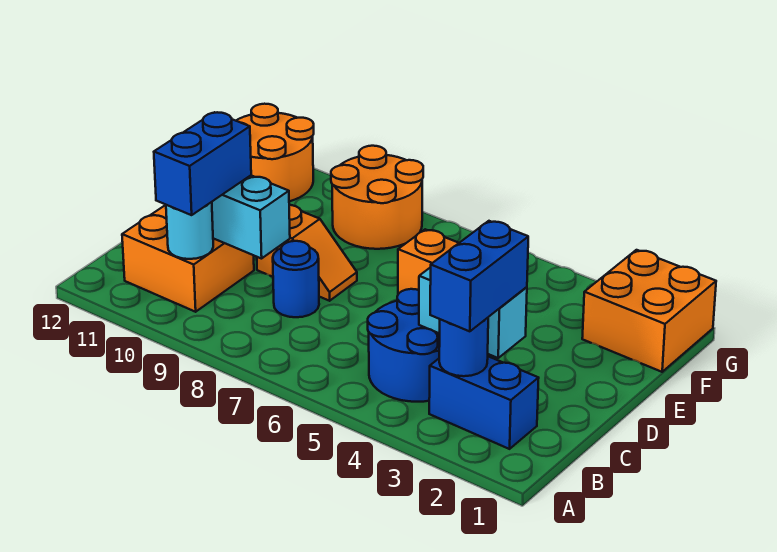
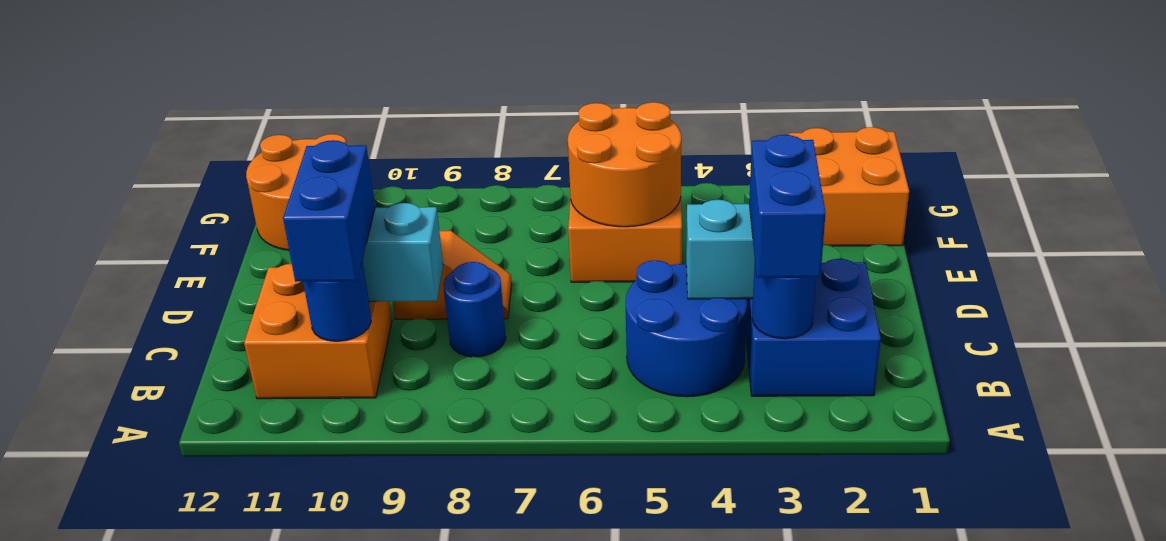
blue 1x2 brick [429,356,539,449] -> blue 2x2 brick [746,259,881,396]
cyan 1x1 round brick [166,202,213,259] -> blue 1x1 round brick [303,261,371,341]
orange 2x2 round brick [331,146,423,249] -> orange 2x2 round brick moved to [568,102,681,227]

